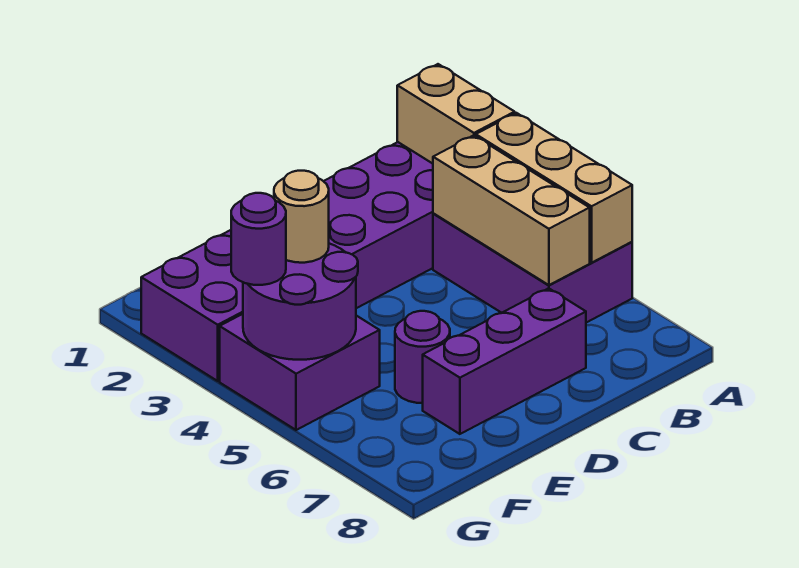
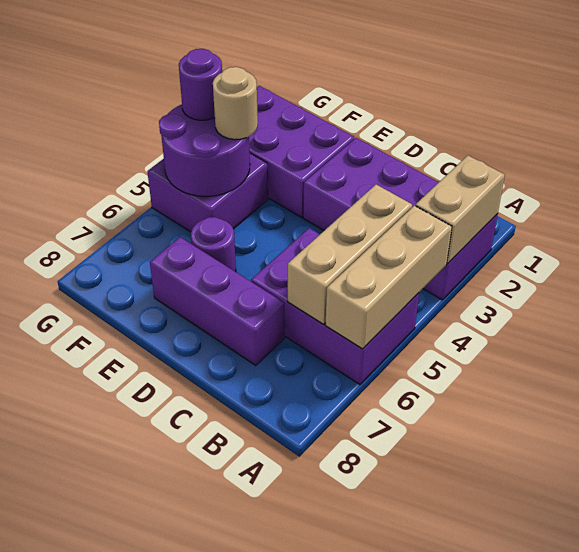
purple 2x3 brick [433,213,632,323] -> purple 2x3 brick turned to [251,228,419,385]

